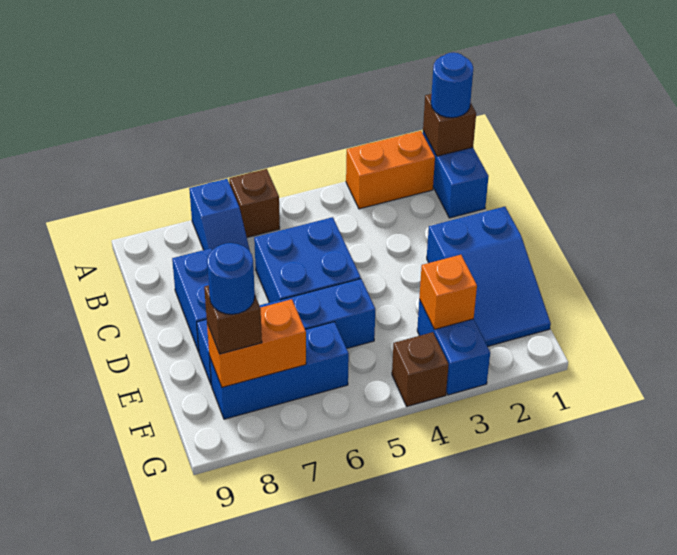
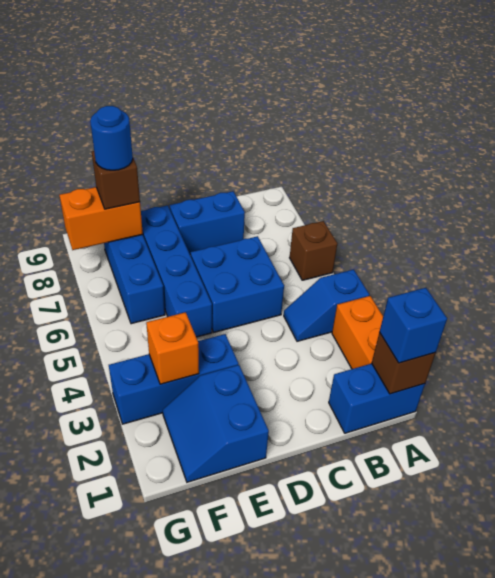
blue 1x1 round brick [431,53,473,118] -> blue 1x1 brick [380,288,447,363]
blue 1x2 slope [189,179,250,251] -> blue 1x2 slope moved to [284,269,369,341]
blue 2x3 slope [427,207,551,346] -> blue 2x2 slope [163,365,269,482]
blue 1x2 brick [417,300,490,395] -> blue 1x3 brick [109,334,239,424]
orange 1x2 brick [207,299,306,387] -> orange 1x2 brick turned to [59,187,143,250]
brown 1x1 brick [392,332,449,406] -> none

